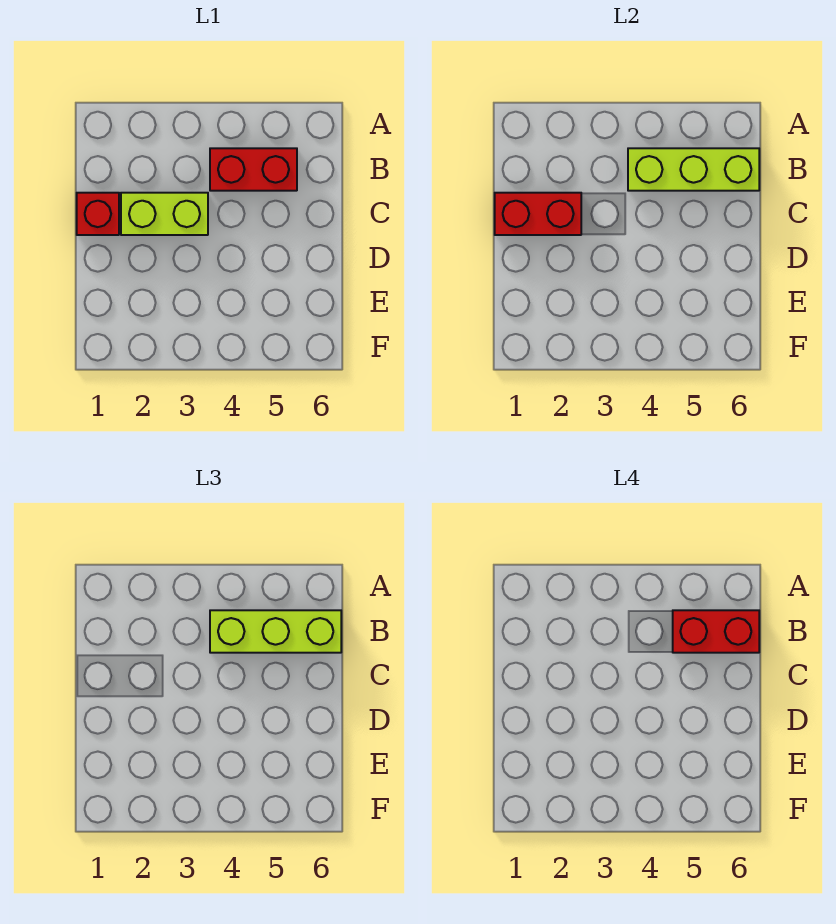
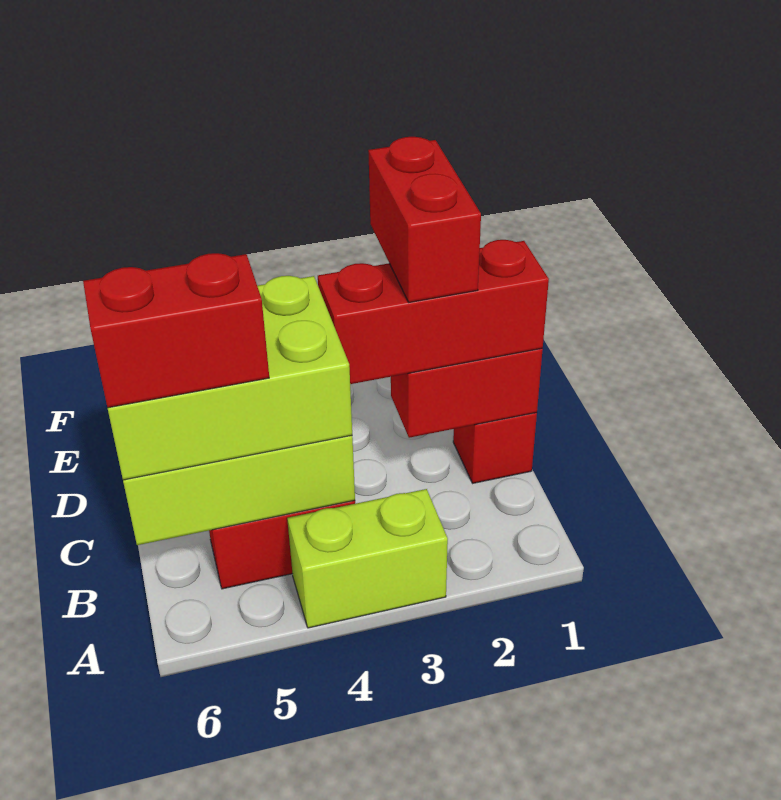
lime 1x3 brick [210,610,341,653] -> lime 2x3 brick [108,276,352,480]
none -> red 1x3 brick [318,240,549,384]
lime 1x2 brick [121,193,208,235] -> lime 1x2 brick moved to [287,489,448,628]
none -> red 1x2 brick [368,137,481,302]

